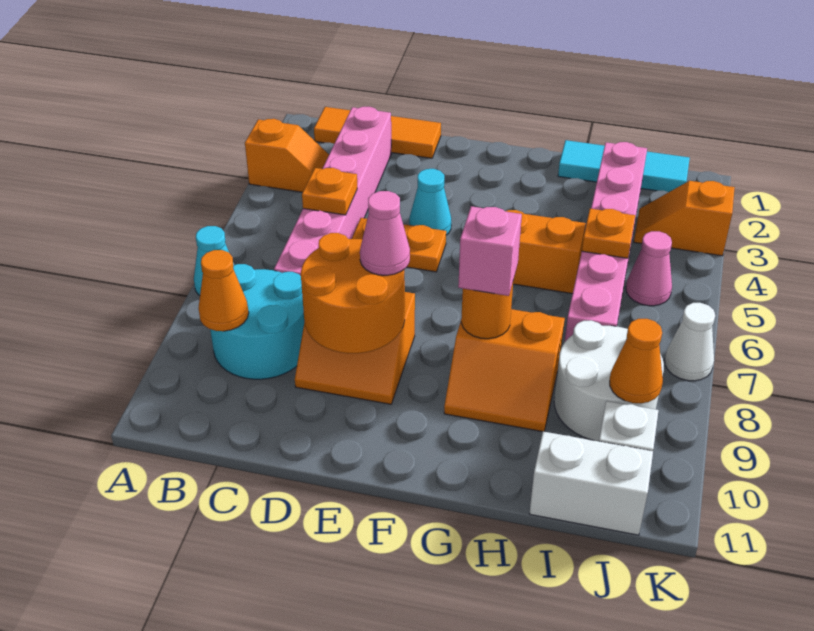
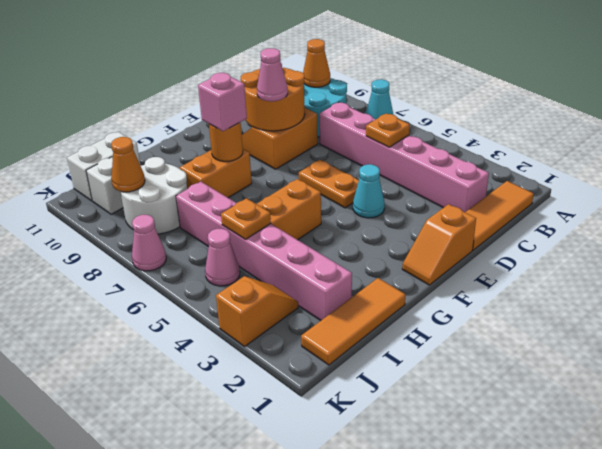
orange 1x2 slope [245,119,329,192] -> orange 1x2 slope moved to [402,204,476,285]
orange 1x2 plate [352,218,446,272] -> orange 1x2 plate turned to [299,160,359,208]
cyan 1x3 tile [558,140,690,192] -> orange 1x3 tile [301,278,405,365]
white 1x1 cone [665,303,715,381] -> pink 1x1 cone [132,215,166,271]

